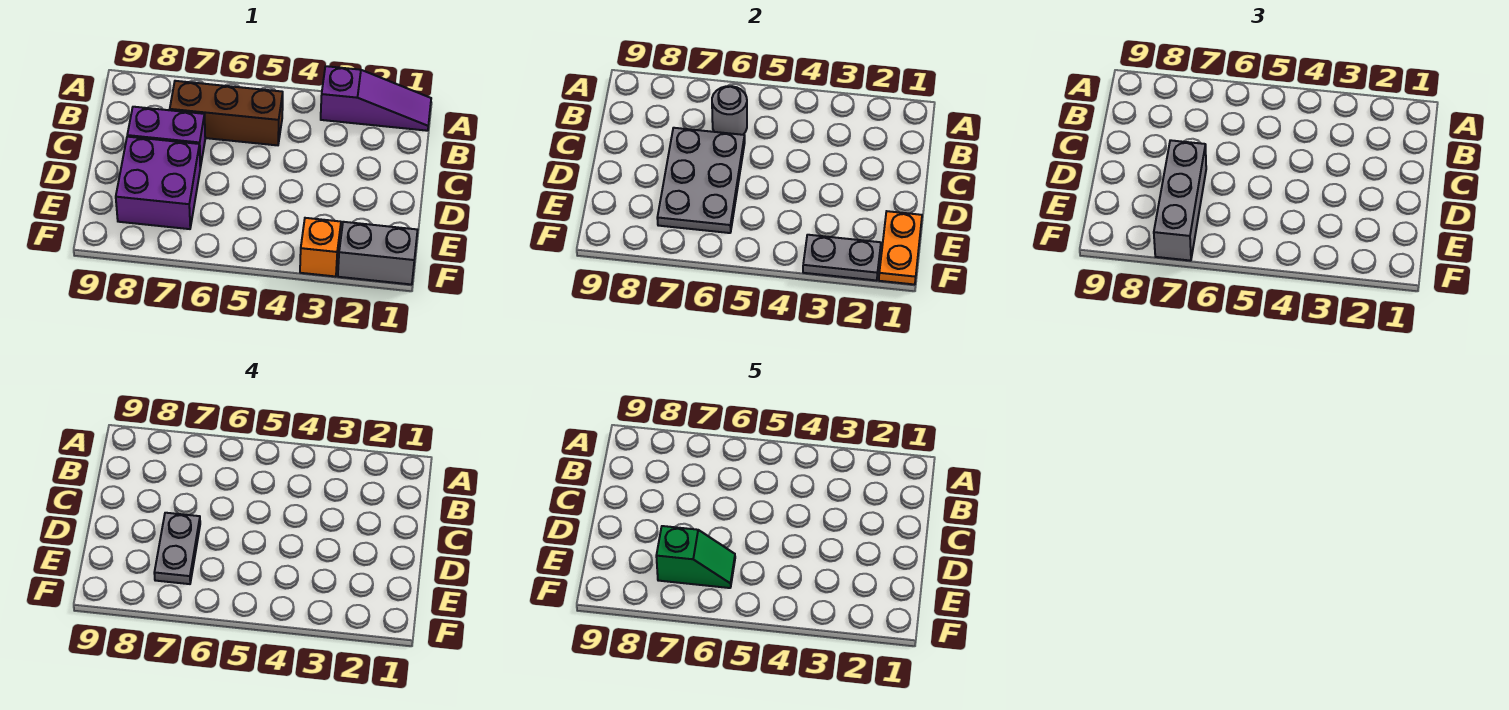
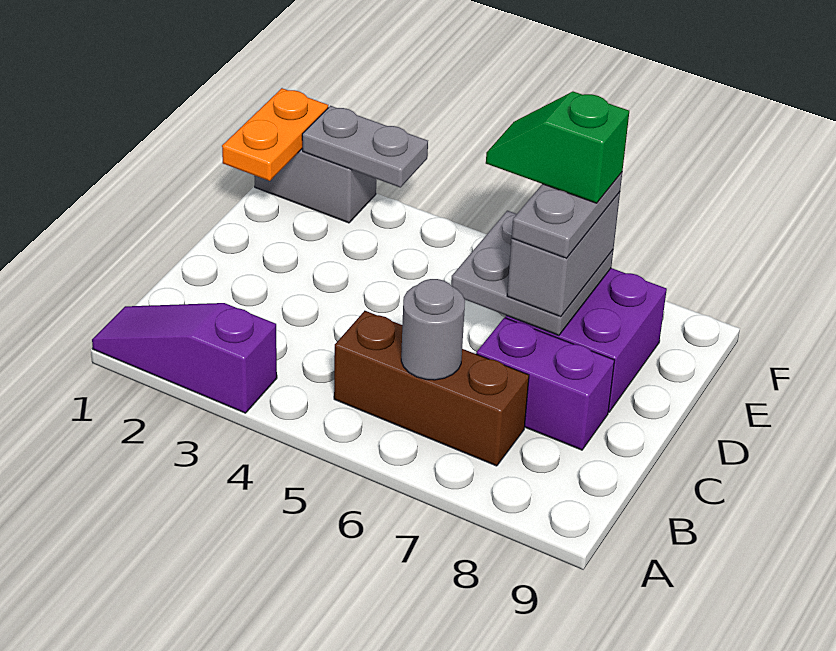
grey 2x3 plate [657,128,745,233] -> grey 2x2 plate [451,211,613,335]
grey 1x3 brick [1154,140,1206,261] -> grey 1x2 brick [507,192,620,317]
orange 1x1 brick [300,218,341,277] -> none

